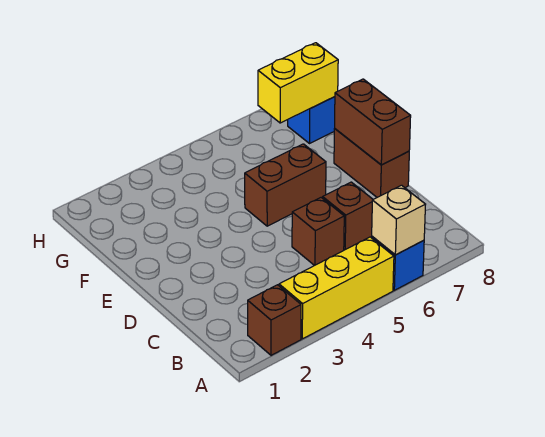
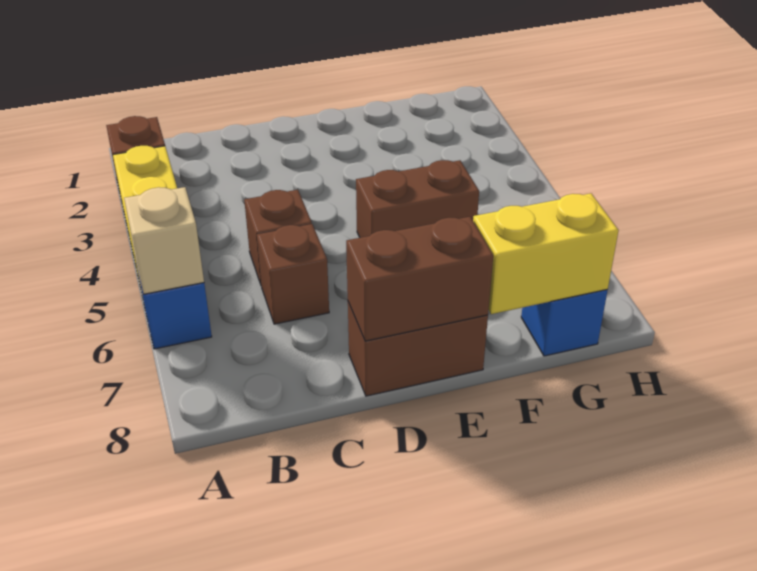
brown 1x2 brick [245,144,326,226] -> brown 1x2 brick turned to [356,160,479,238]
yellow 1x2 brick [258,43,338,123] -> yellow 1x2 brick turned to [473,193,619,314]

